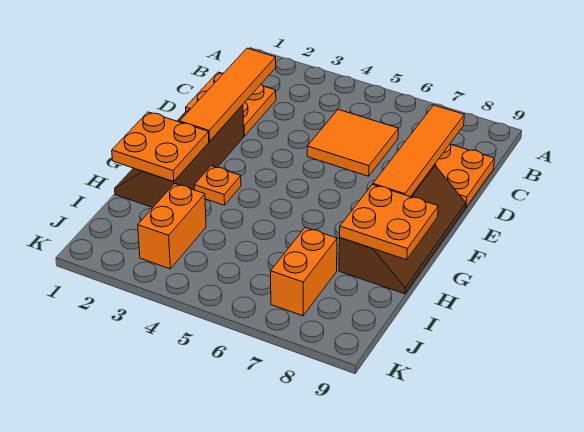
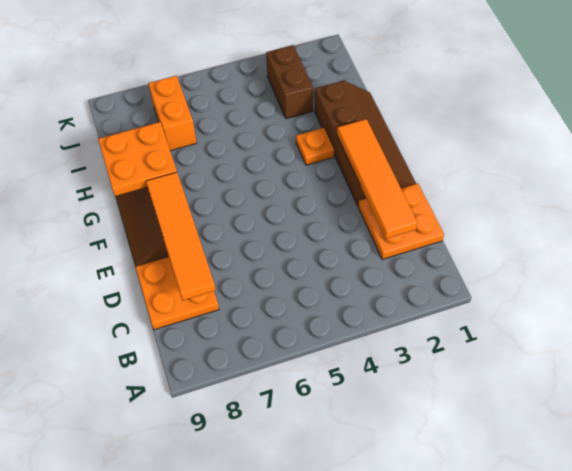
orange 2x2 tile [307,110,398,176] -> none
orange 2x2 plate [112,112,209,182] -> none
orange 1x2 brick [138,184,206,269] -> brown 1x2 brick [266,45,313,119]

